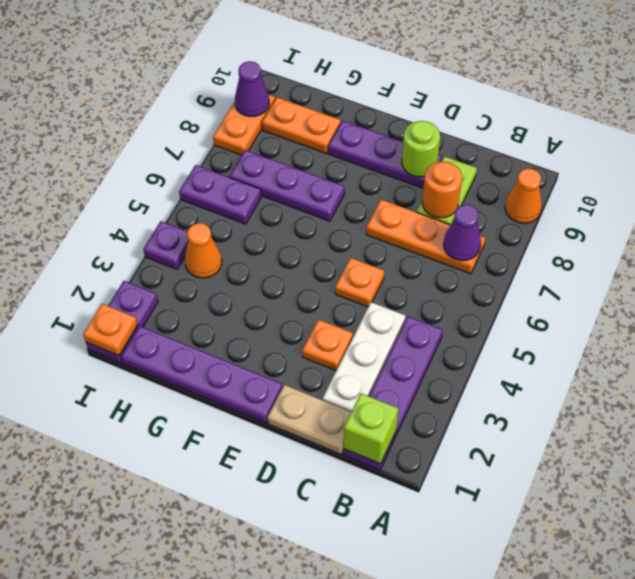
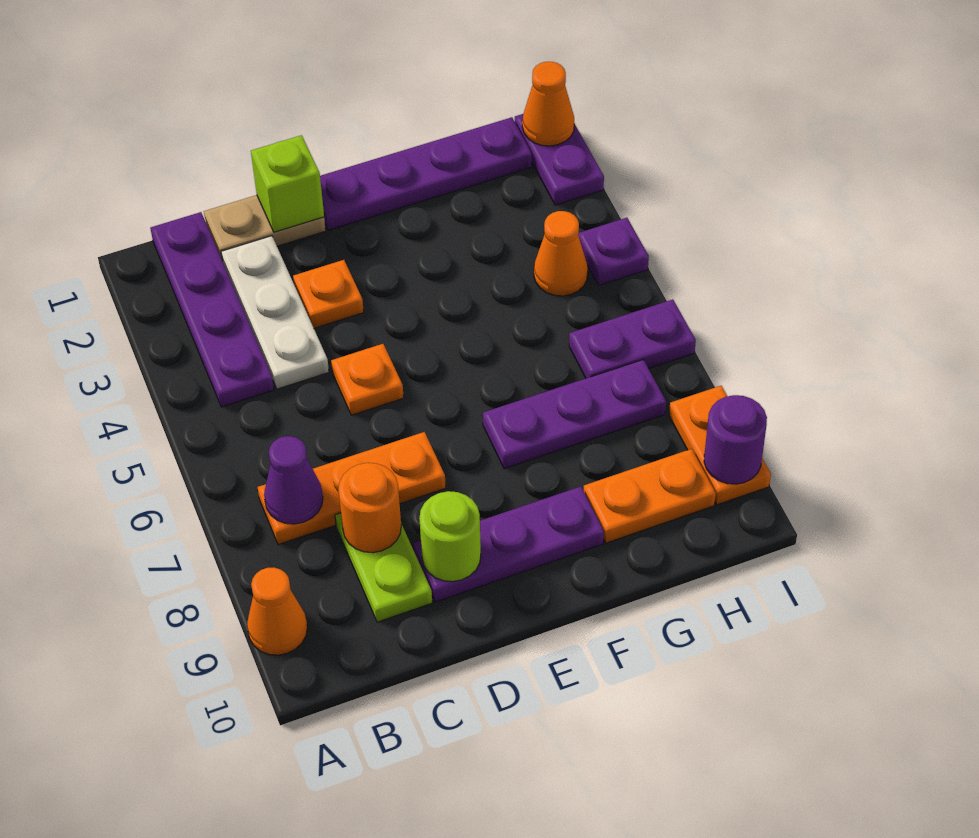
lime 1x1 brick [344,393,399,464] -> lime 1x1 brick moved to [251,135,324,232]
orange 1x1 plate [83,304,138,356] -> orange 1x1 cone [522,62,574,146]
purple 1x1 cone [235,61,269,117] -> purple 1x1 round brick [704,395,767,484]

